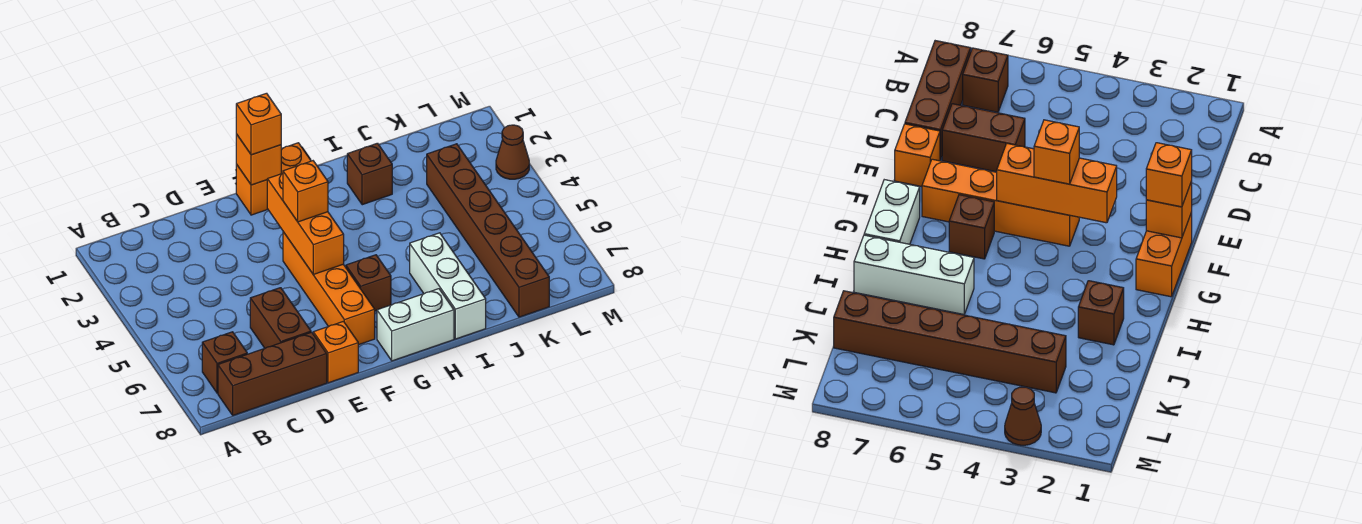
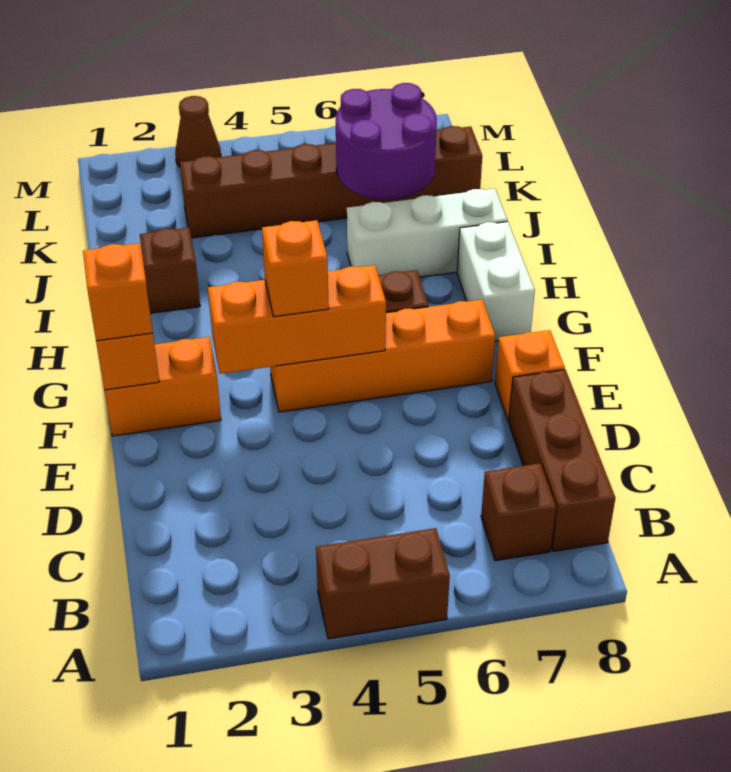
brown 1x2 brick [250,288,311,348] -> brown 1x2 brick moved to [316,528,450,639]
orange 1x2 brick [236,143,311,215] -> orange 1x2 brick turned to [105,337,221,436]
none -> purple 2x2 round brick [336,83,437,200]

